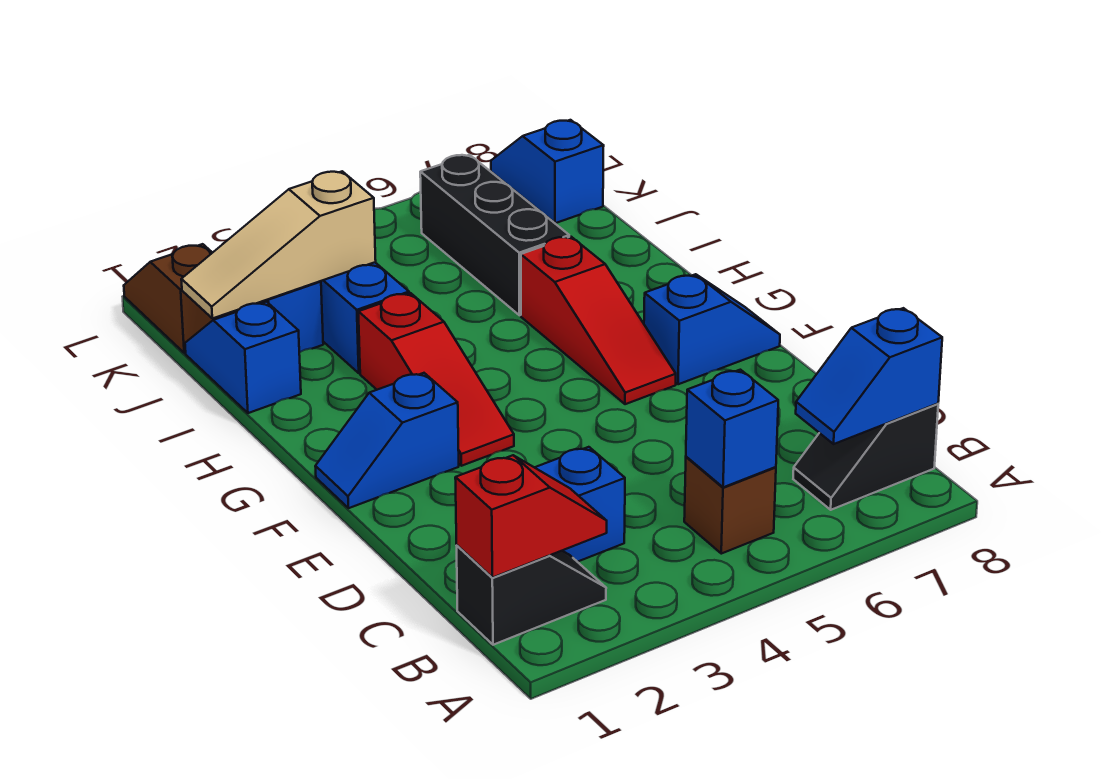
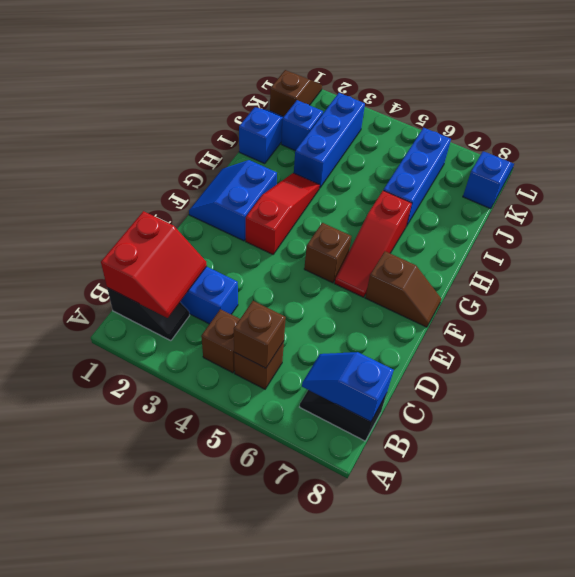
red 1x2 slope [455,455,607,578] -> red 2x2 slope [101,211,207,318]
none -> brown 1x1 brick [201,309,240,373]
blue 1x1 brick [686,370,778,487] -> brown 1x1 brick [234,301,286,368]
blue 1x2 slope [315,373,459,508] -> blue 2x2 slope [189,160,277,241]
red 1x3 slope [358,293,514,466] -> red 1x3 slope turned to [246,173,320,254]
none -> brown 1x1 brick [304,223,352,283]
blue 1x2 slope [644,274,780,384] -> brown 1x2 slope [365,251,441,327]
black 1x3 brick [420,155,569,315] -> blue 1x3 brick [383,128,451,226]
tan 1x3 slope [181,171,376,318] -> none

